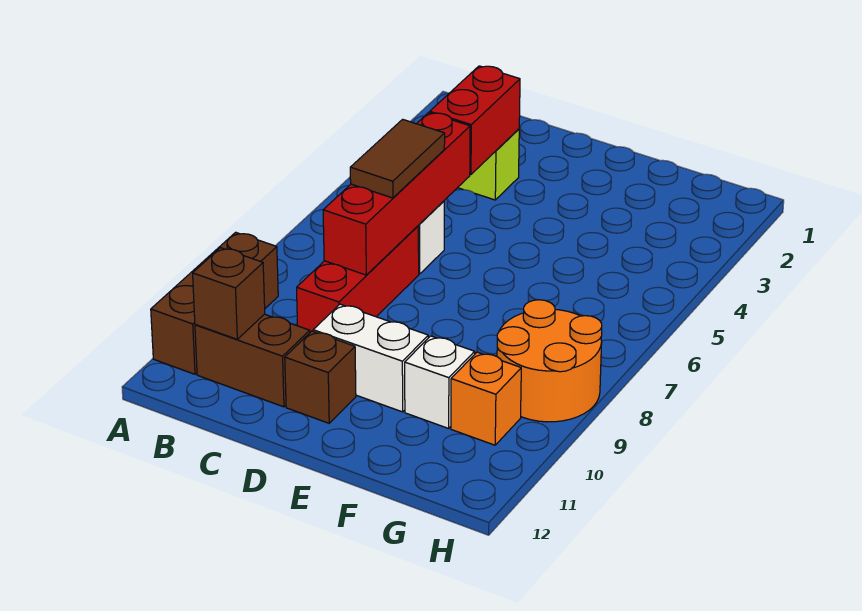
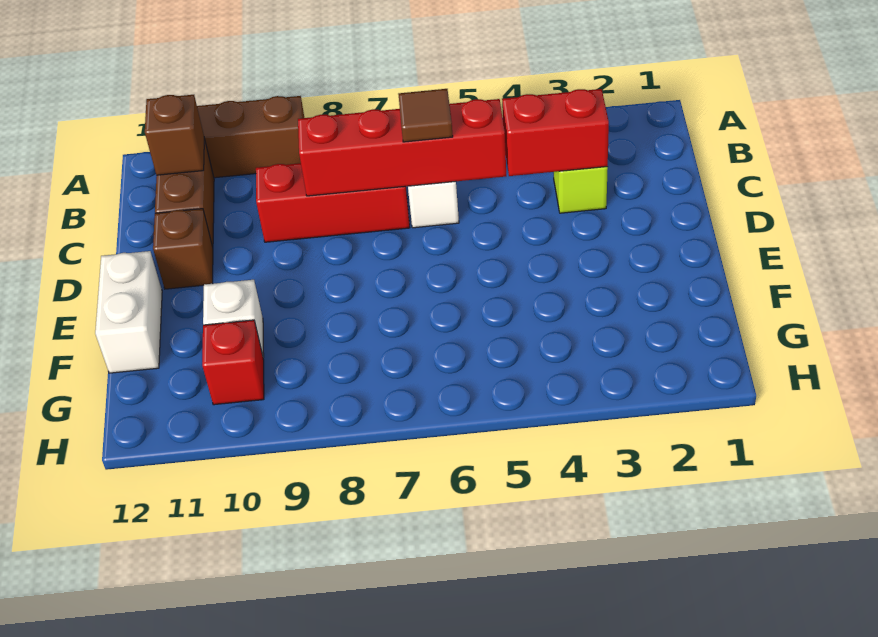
brown 1x2 tile [350,119,445,198] -> brown 1x1 tile [398,89,453,142]
white 1x2 brick [313,304,428,412] -> white 1x2 brick moved to [95,251,162,373]
orange 2x2 round brick [497,300,602,422] -> none
orange 1x1 brick [451,352,521,445] -> red 1x1 brick [202,320,264,405]

